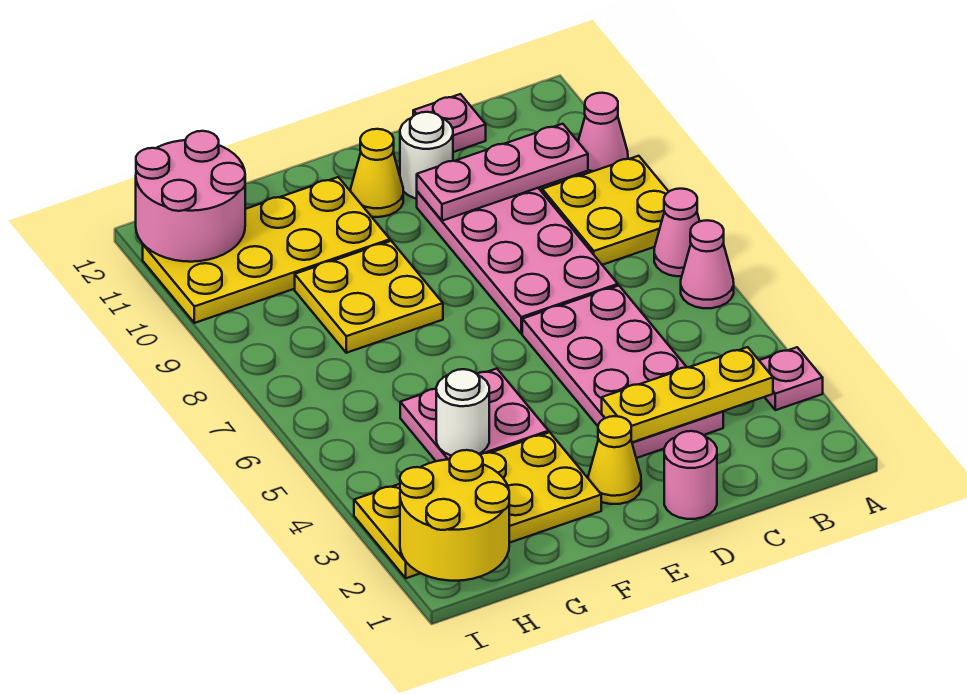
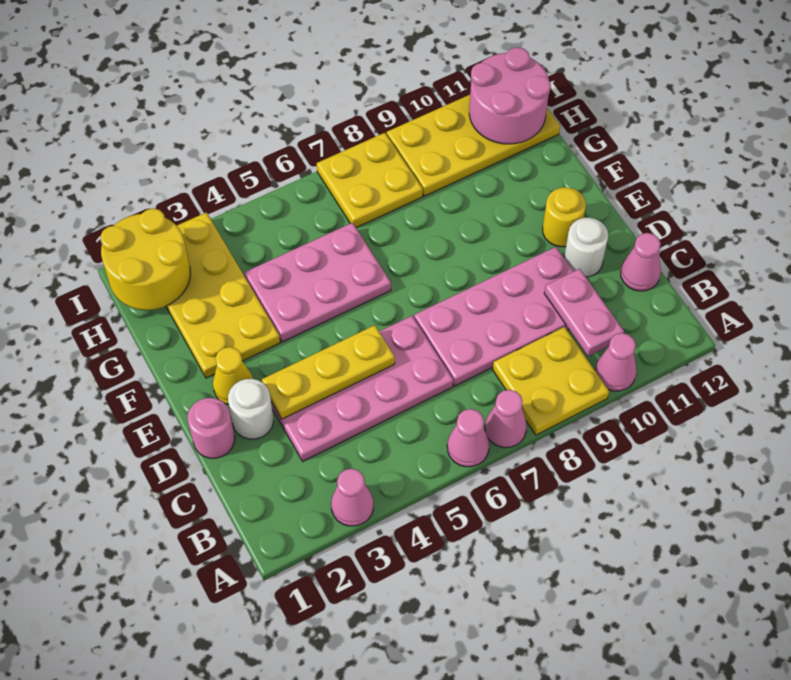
pink 1x1 plate [759,347,823,410] -> pink 1x1 cone [331,469,373,526]
yellow 1x3 plate [602,347,773,442] -> yellow 1x3 plate turned to [262,325,395,419]
pink 1x3 plate [417,124,588,221] -> pink 1x2 plate [544,269,624,356]
pink 1x1 plate [413,94,486,152] -> pink 1x1 cone [621,233,661,291]
yellow 1x1 cone [351,129,403,217] -> yellow 1x1 round brick [543,187,586,247]
pink 2x2 plate [400,369,549,461] -> pink 2x3 plate [245,223,391,342]
yellow 2x2 plate [295,241,443,353] -> yellow 2x2 plate moved to [317,133,423,228]
yellow 2x4 plate [143,177,390,323] -> yellow 2x4 plate turned to [387,95,560,196]
white 1x1 round brick [436,369,489,456] -> white 1x1 round brick moved to [228,379,273,439]

